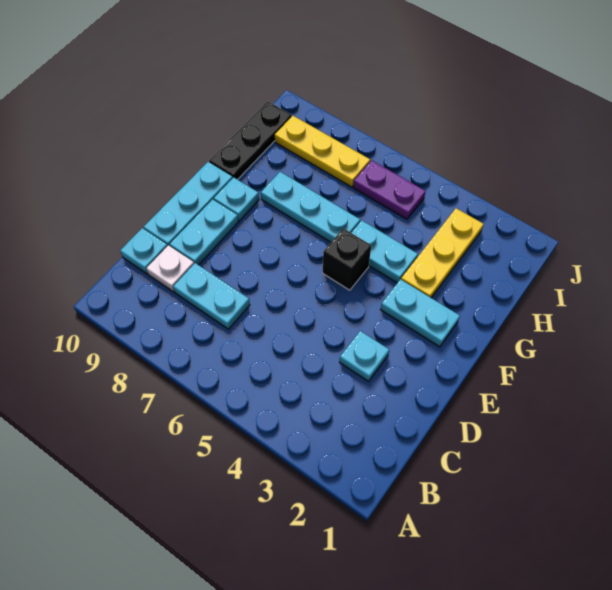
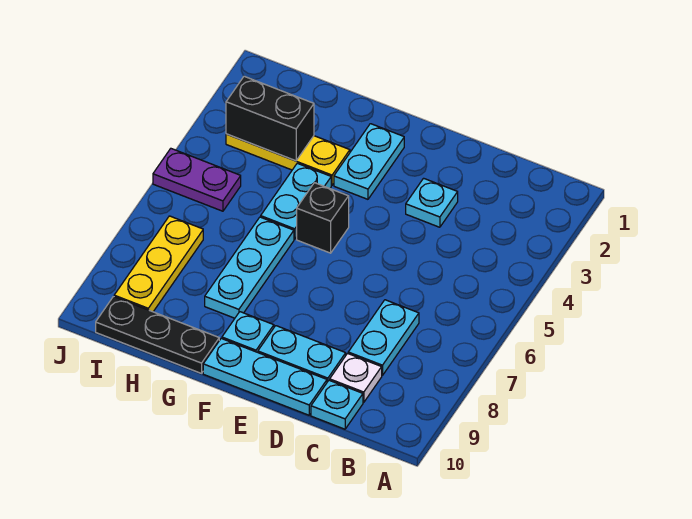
none -> black 1x2 brick [226,76,314,161]
purple 1x2 plate [353,160,426,219] -> purple 1x2 plate turned to [153,149,241,211]

